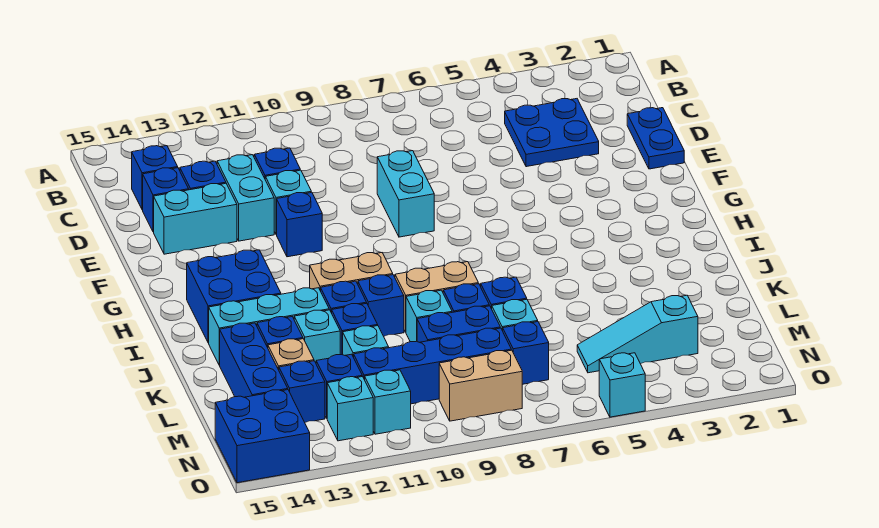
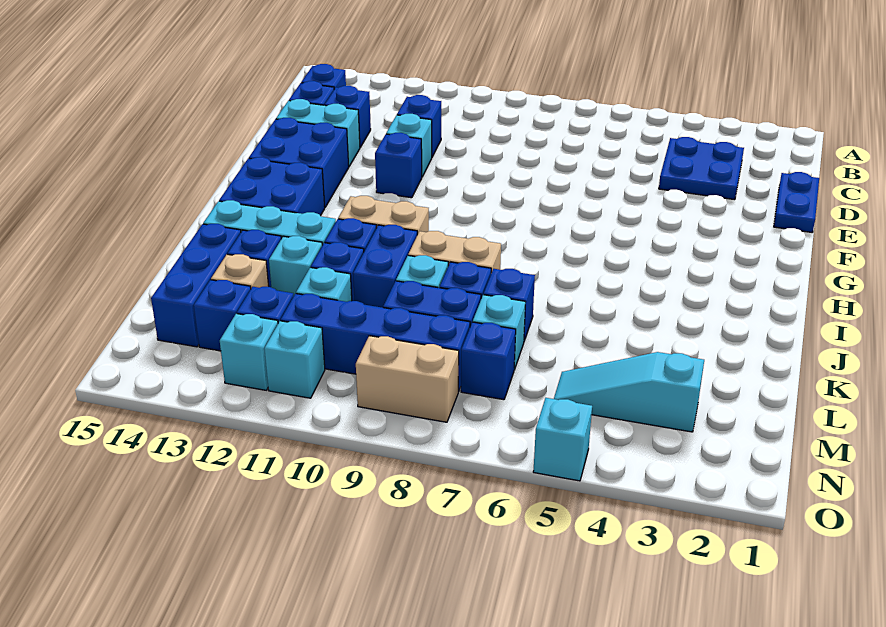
cyan 1x2 brick [217,155,274,241] -> none
cyan 1x2 brick [377,151,434,237] -> none
blue 1x1 brick [358,275,404,336] -> blue 1x2 brick [353,225,417,308]
blue 2x2 brick [215,390,310,483] -> blue 2x2 brick moved to [249,118,349,207]

